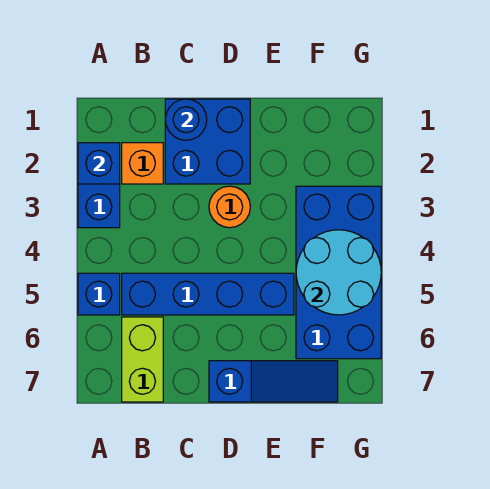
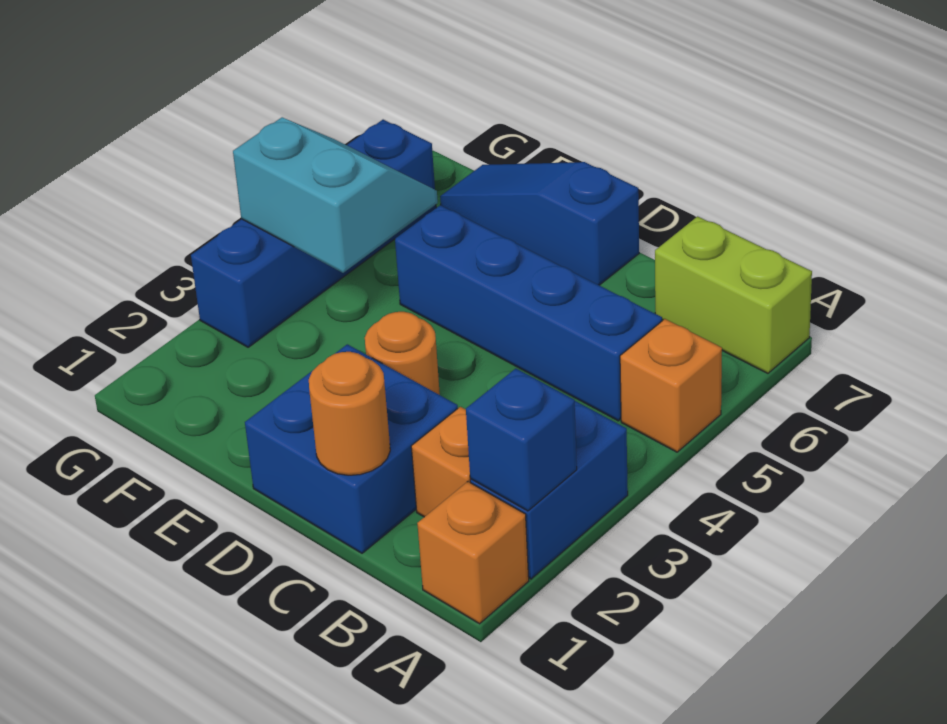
none -> orange 1x1 brick [417,482,529,624]
blue 1x1 brick [78,273,120,315] -> orange 1x1 brick [620,319,722,452]
lime 1x2 brick [122,317,163,402] -> lime 1x2 brick turned to [655,216,812,373]
blue 1x1 round brick [165,99,207,140] -> orange 1x1 round brick [309,352,390,475]
blue 2x4 brick [296,186,381,359] -> blue 1x4 brick [191,120,436,347]
cyan 2x2 round brick [296,230,381,315] -> cyan 2x2 slope [233,118,438,273]

